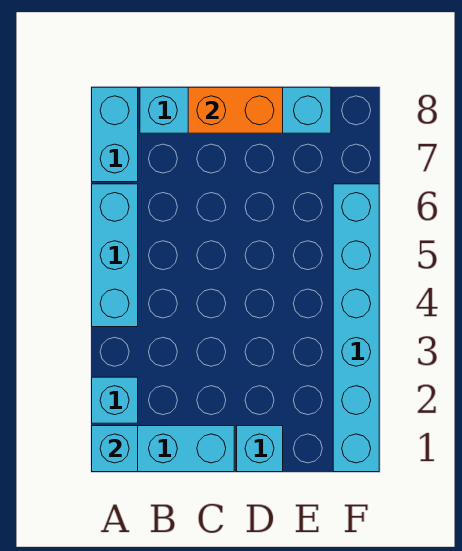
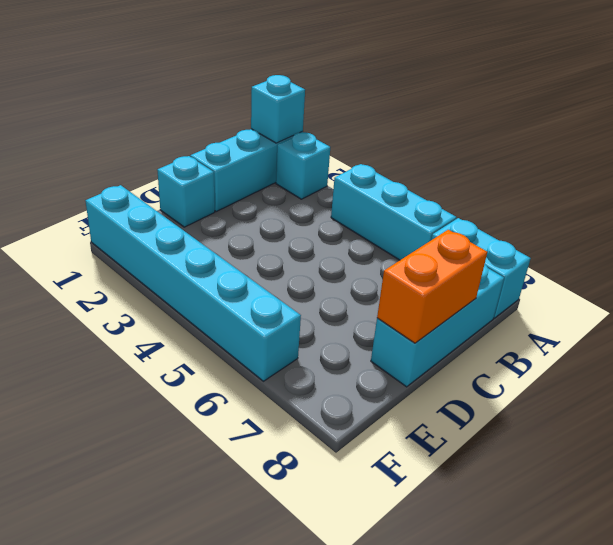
cyan 1x4 brick [140,87,331,133] -> cyan 1x3 brick [371,264,504,387]

